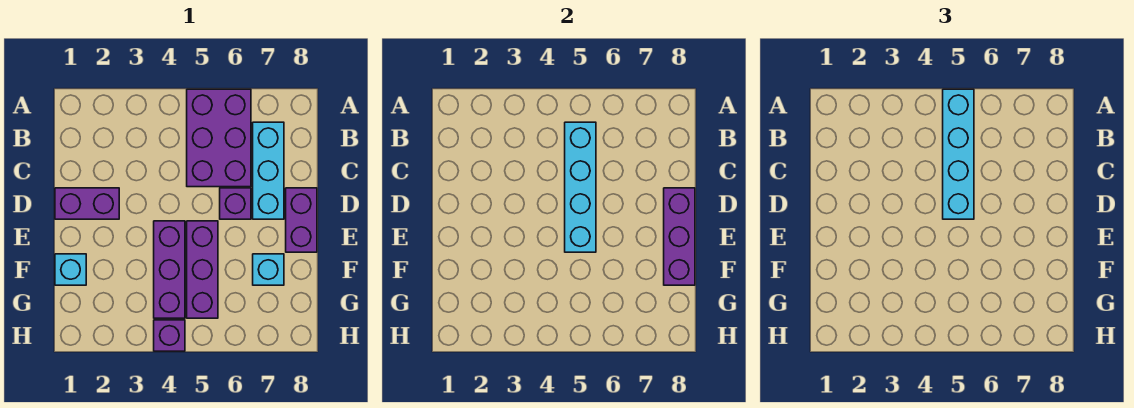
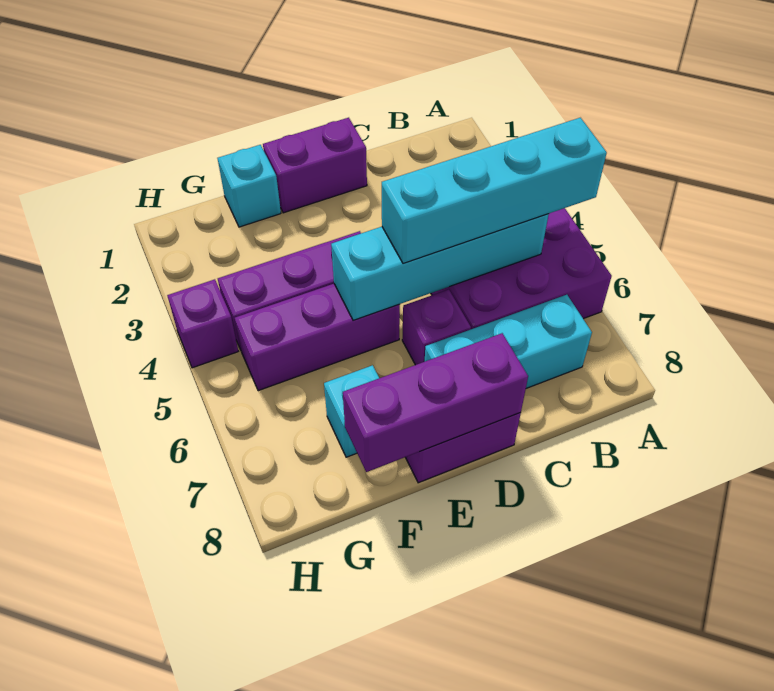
purple 1x2 brick [55,188,119,219] -> purple 1x2 brick turned to [263,118,367,213]

